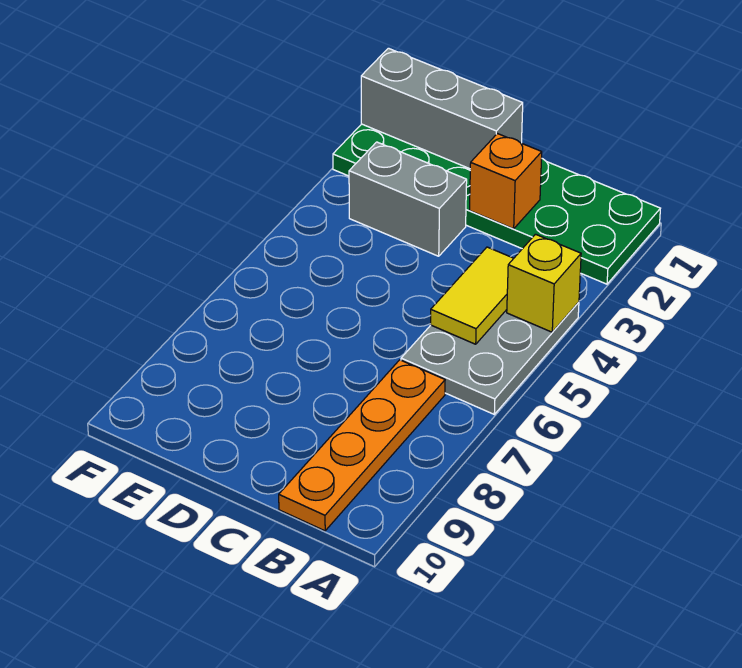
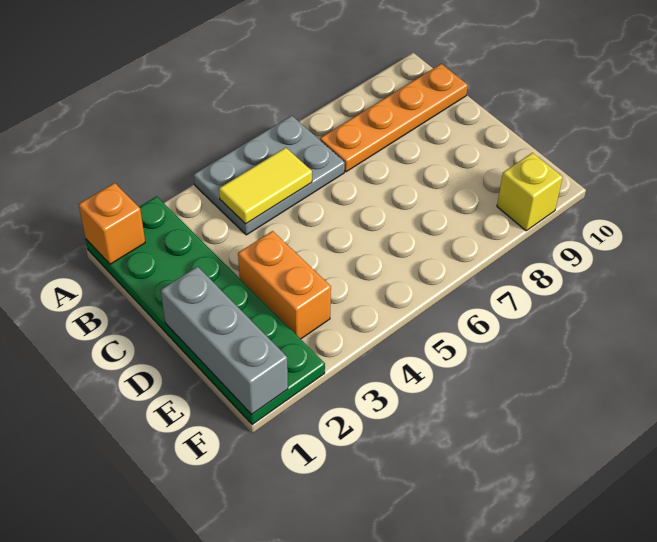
yellow 1x1 brick [507,234,581,332] -> yellow 1x1 brick moved to [497,153,563,231]
orange 1x1 brick [470,134,542,229] -> orange 1x1 brick moved to [79,183,145,264]
grey 1x2 brick [349,142,467,256] -> orange 1x2 brick [238,231,331,339]

